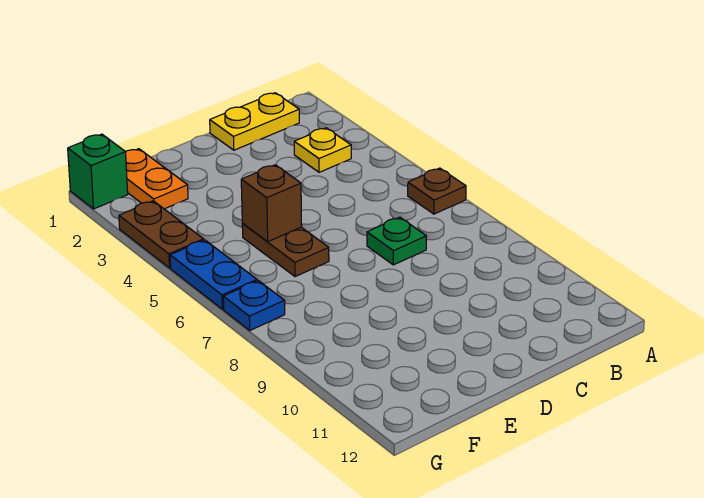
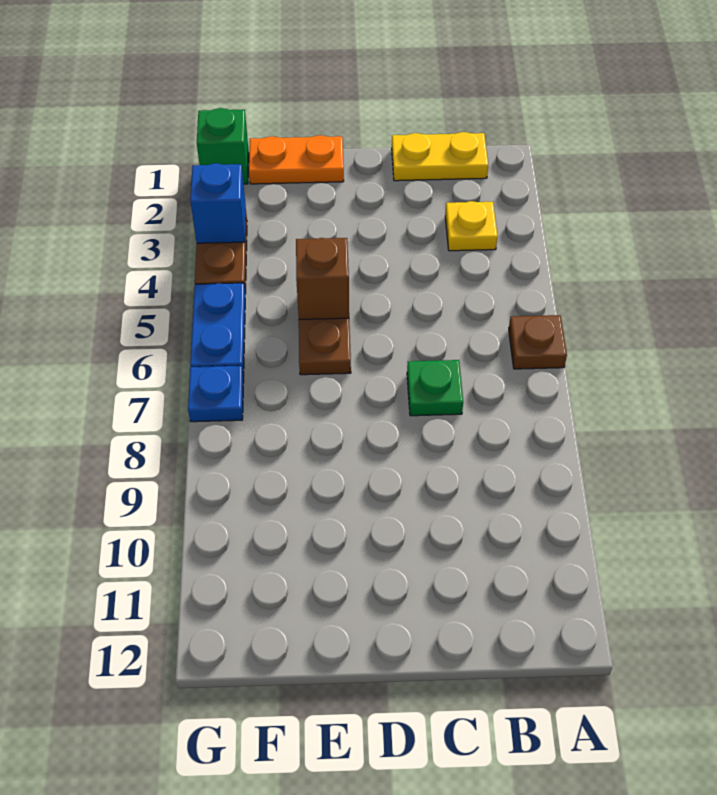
orange 1x2 plate [125,149,188,209] -> orange 1x2 plate turned to [249,135,344,184]
none -> blue 1x1 brick [190,163,246,243]

